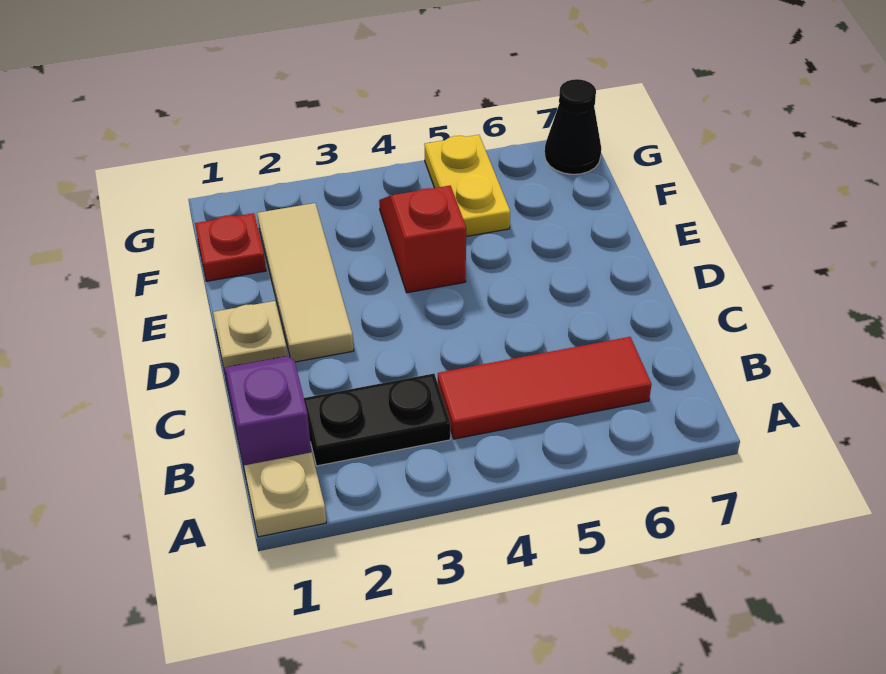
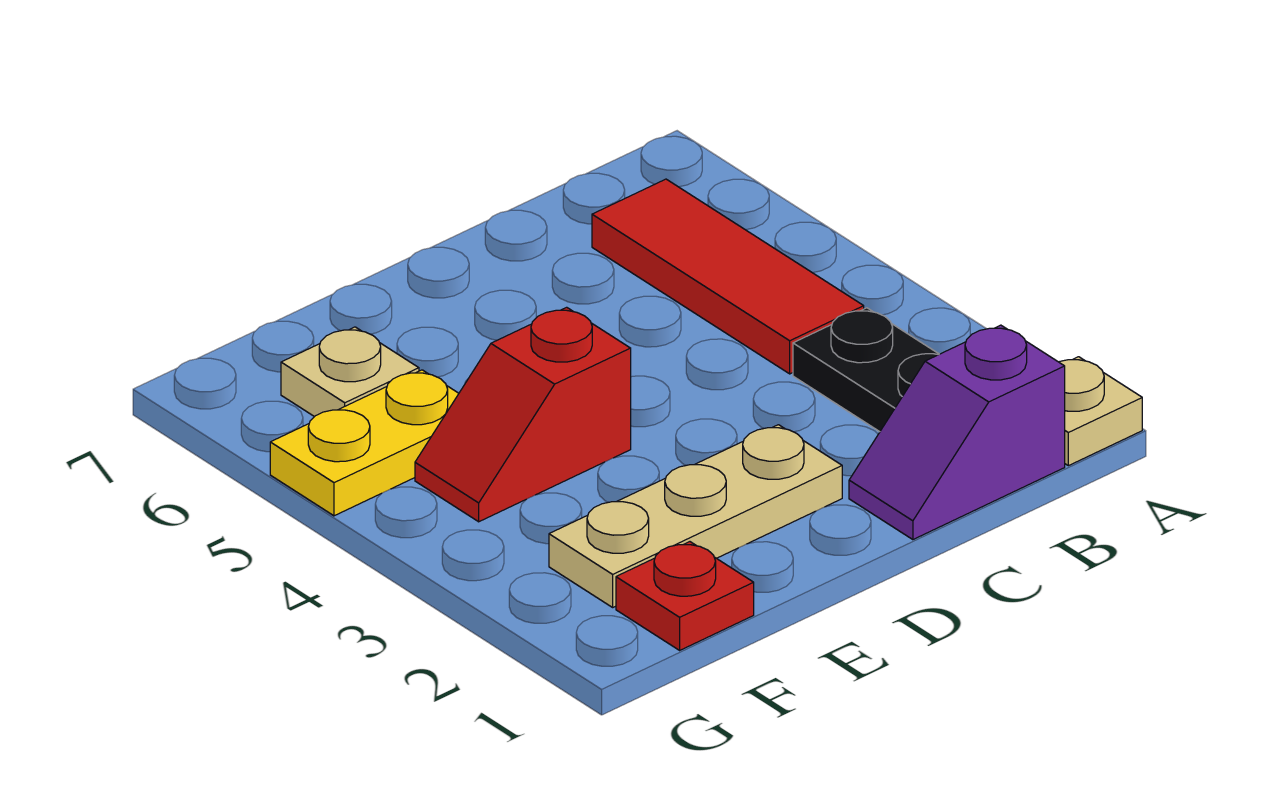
tan 1x1 plate [213,301,287,367] -> tan 1x1 plate moved to [281,327,419,417]
tan 1x3 tile [257,203,354,362] -> tan 1x3 plate [549,425,842,607]
black 1x1 cone [545,79,601,174] -> none

